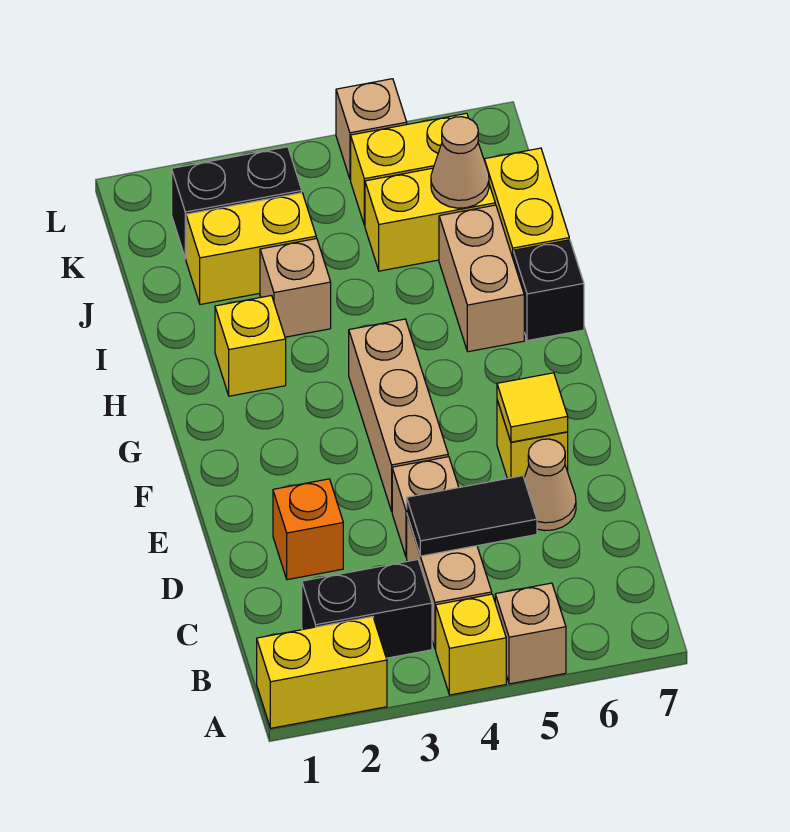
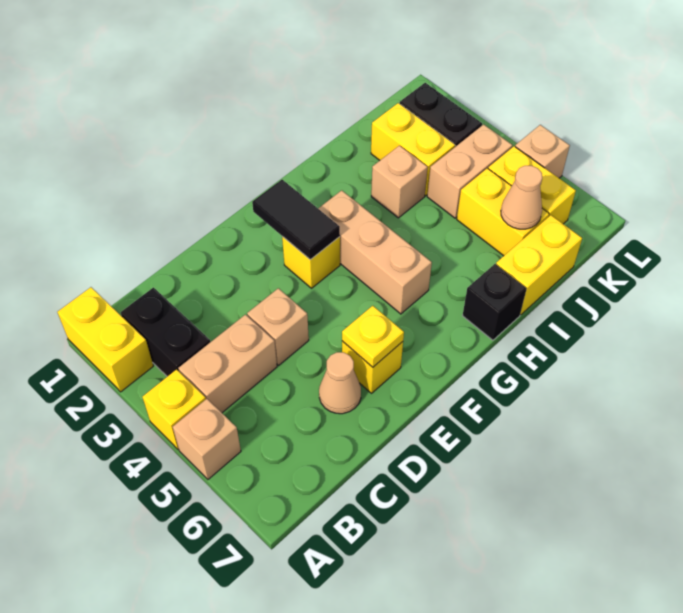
black 1x2 tile [407,476,537,556] -> black 1x2 tile moved to [252,180,340,260]
orange 1x1 brick [273,479,343,580] -> none
tan 1x3 brick [349,319,448,511] -> tan 1x3 brick turned to [318,190,432,314]
yellow 1x1 tile [497,373,568,442] -> yellow 1x1 plate [342,306,404,367]
yellow 1x1 brick [215,296,286,396] -> yellow 1x1 brick moved to [282,237,340,288]
tan 1x2 brick [439,205,524,352] -> tan 1x2 brick moved to [427,124,512,218]

